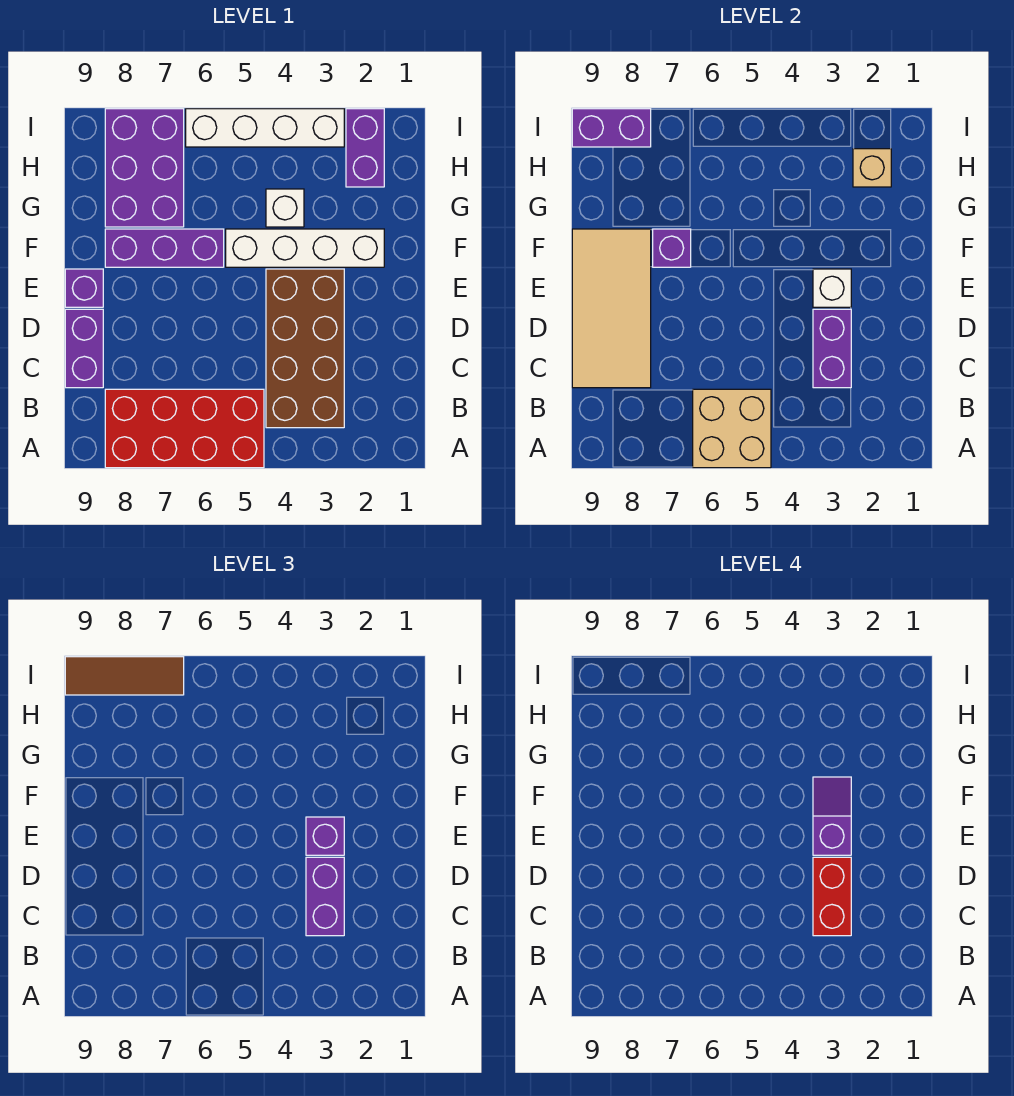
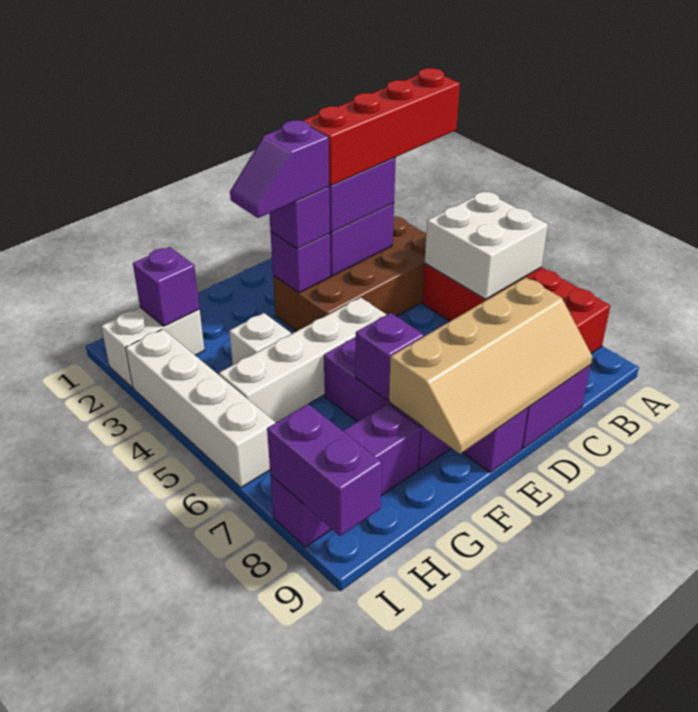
tan 2x2 brick [693,389,771,468] -> white 2x2 brick [425,192,548,299]
red 1x2 brick [813,857,851,936] -> red 1x4 brick [302,68,460,186]
tan 2x4 tile [572,229,651,388] -> tan 2x4 slope [389,277,592,454]
white 1x1 brick [813,269,851,307] -> purple 1x1 brick [271,232,330,293]
white 1x4 brick [226,229,384,267] -> white 1x4 brick turned to [219,298,387,423]
purple 2x3 brick [105,109,184,227] -> purple 1x3 brick [271,404,421,547]
purple 1x2 brick [346,109,384,187] -> white 1x2 brick [101,307,205,388]
tan 1x1 brick [853,149,891,187] -> purple 1x1 brick [133,247,200,326]
brown 1x3 tile [65,657,184,695] -> none

